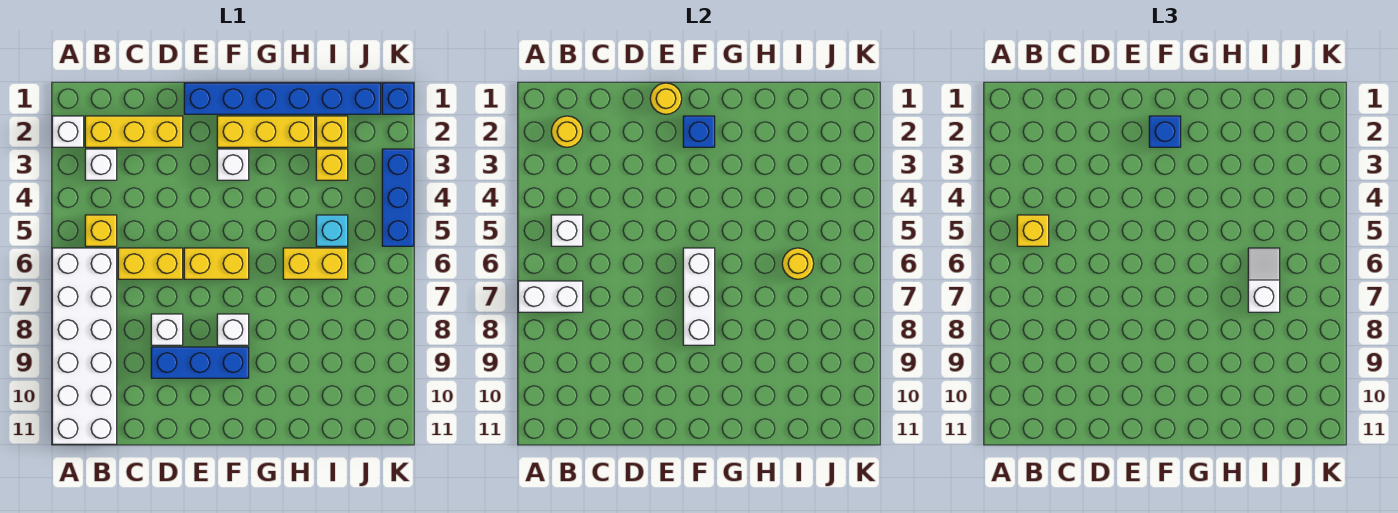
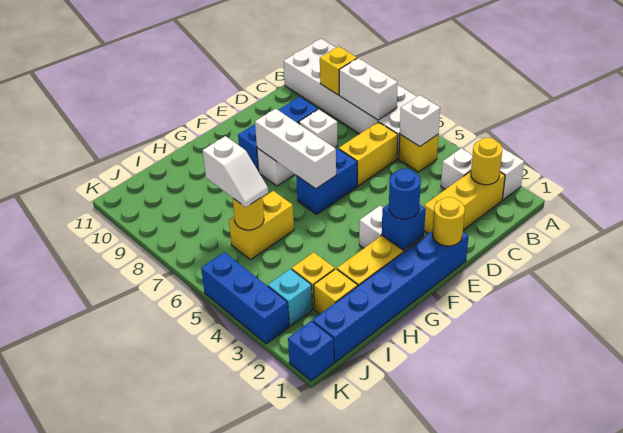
white 1x2 brick [518,281,583,312] -> white 1x2 brick turned to [339,58,398,120]
yellow 1x1 brick [1017,215,1049,246] -> yellow 1x1 brick moved to [320,46,357,95]
yellow 1x2 brick [184,248,249,279] -> blue 1x2 brick [296,149,357,214]
blue 1x1 brick [1149,116,1181,147] -> blue 1x1 round brick [389,169,421,219]
cyan 1x1 brick [316,215,348,246] -> cyan 1x1 brick moved to [268,269,312,326]

